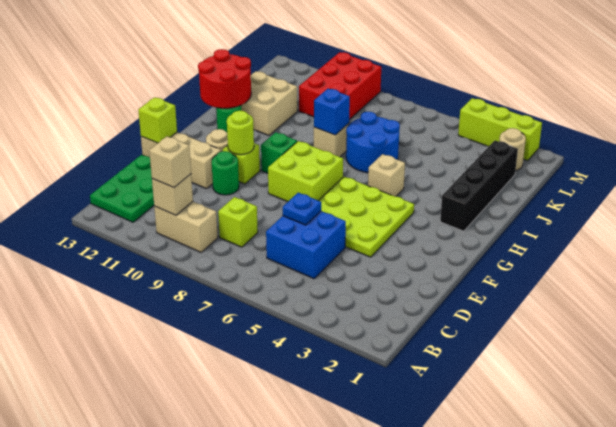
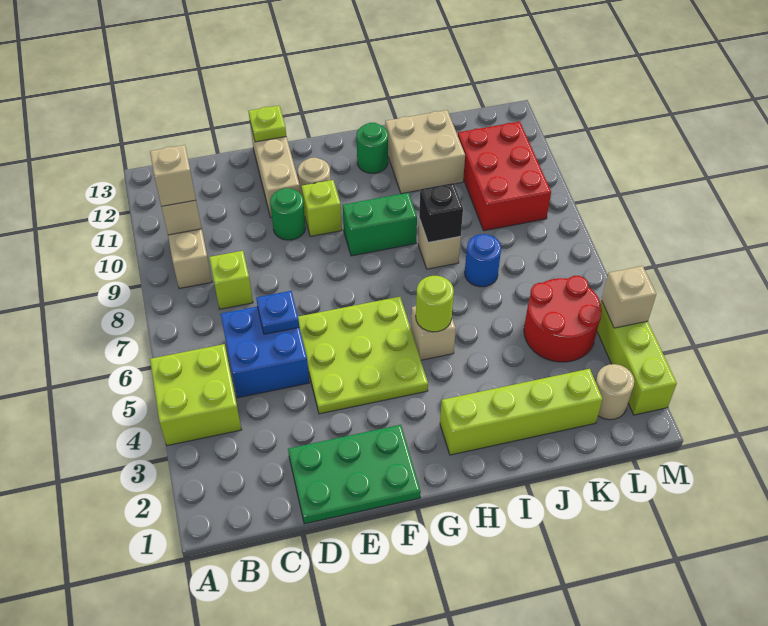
green 2x3 plate [90,155,154,222] -> green 2x3 plate moved to [288,425,421,524]
lime 1x1 brick [138,97,177,143] -> lime 1x1 plate [249,106,286,142]
lime 2x2 brick [268,141,343,202] -> lime 2x2 brick moved to [150,344,242,446]
lime 1x1 round brick [227,111,254,155] -> lime 1x1 round brick moved to [416,276,454,332]
green 1x1 brick [261,132,297,173] -> green 1x2 brick [343,193,417,256]
black 1x4 brick [440,141,518,231] -> lime 1x4 brick [440,369,603,455]
red 2x2 round brick [198,49,251,108] -> red 2x2 round brick moved to [524,276,602,362]
blue 2x2 round brick [346,112,400,173] -> blue 1x1 round brick [465,234,501,287]
blue 1x1 brick [314,89,350,135] -> black 1x1 brick [419,183,463,243]
red 2x3 brick [299,52,381,120] -> red 2x3 brick turned to [458,122,551,231]
none -> tan 1x1 brick [602,266,656,328]

